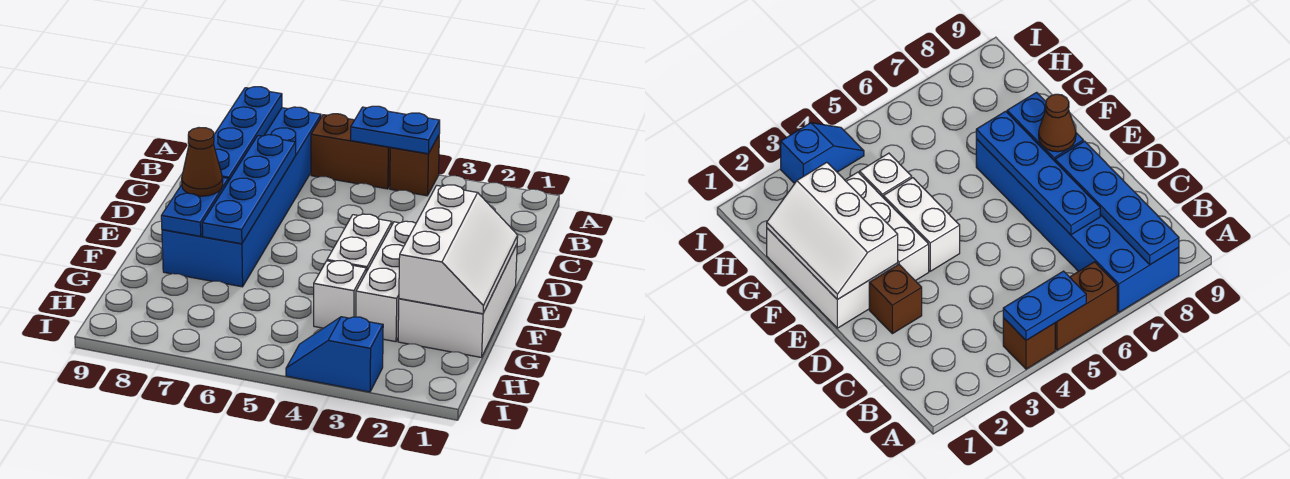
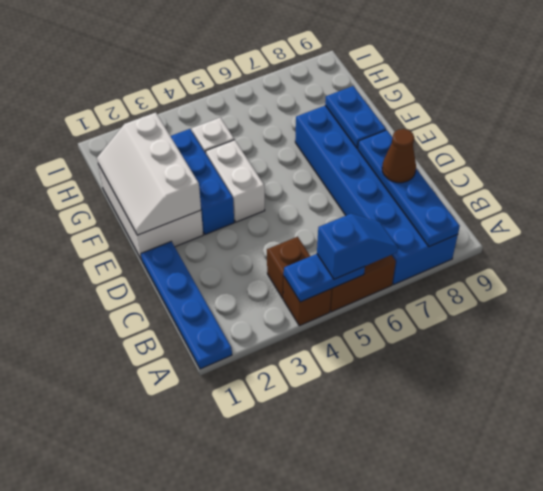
blue 1x4 plate [202,135,296,244] -> blue 1x4 plate moved to [141,241,232,369]
brown 1x1 brick [869,264,922,334] -> brown 1x1 brick moved to [267,237,310,298]
white 1x3 brick [356,221,416,342] -> blue 1x3 brick [171,129,234,235]
brown 1x1 cone [182,128,223,196] -> brown 1x1 cone moved to [382,129,416,183]
blue 1x2 slope [286,317,383,392] -> blue 1x2 slope moved to [317,214,398,279]

